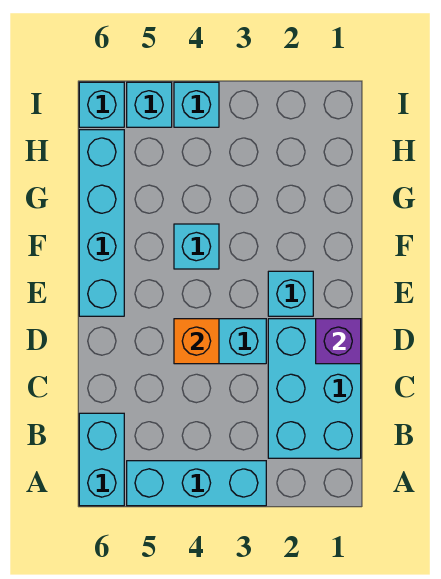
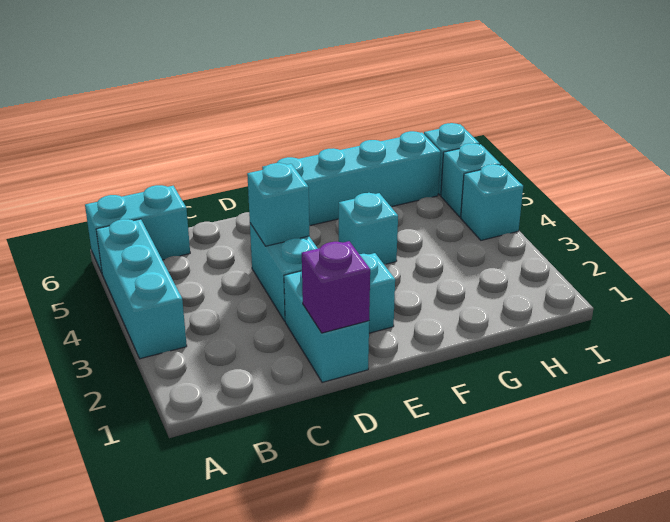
cyan 2x3 brick [268,319,361,458] -> cyan 1x2 brick [284,271,369,382]
orange 1x1 brick [174,319,219,364] -> cyan 1x1 brick [247,163,309,246]

